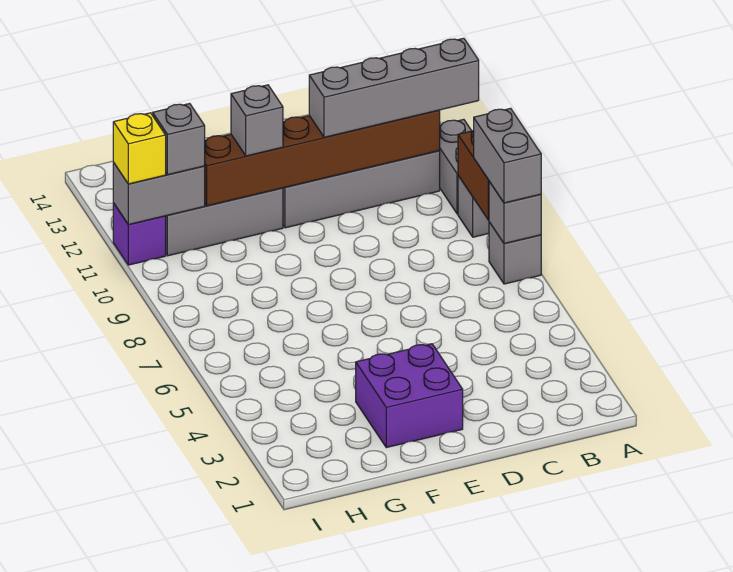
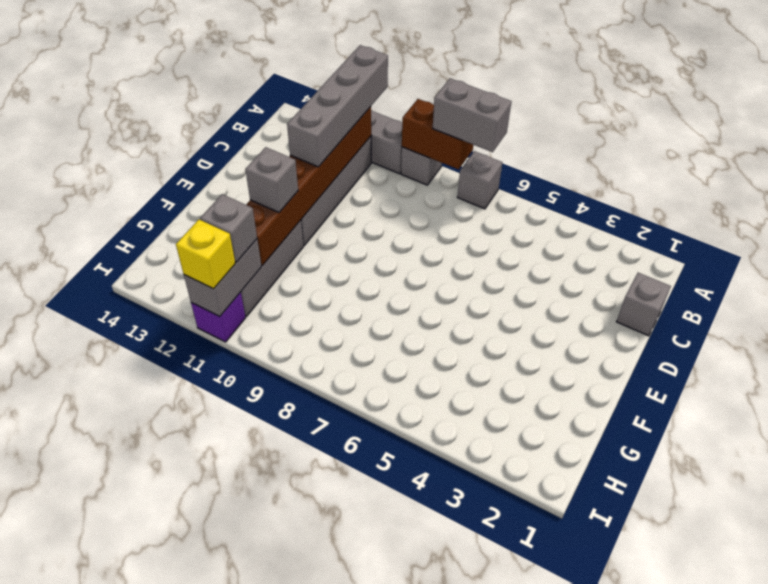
grey 1x1 brick [489,181,541,243] -> grey 1x1 brick moved to [617,273,671,336]
purple 2x2 brick [356,344,463,448] -> none

